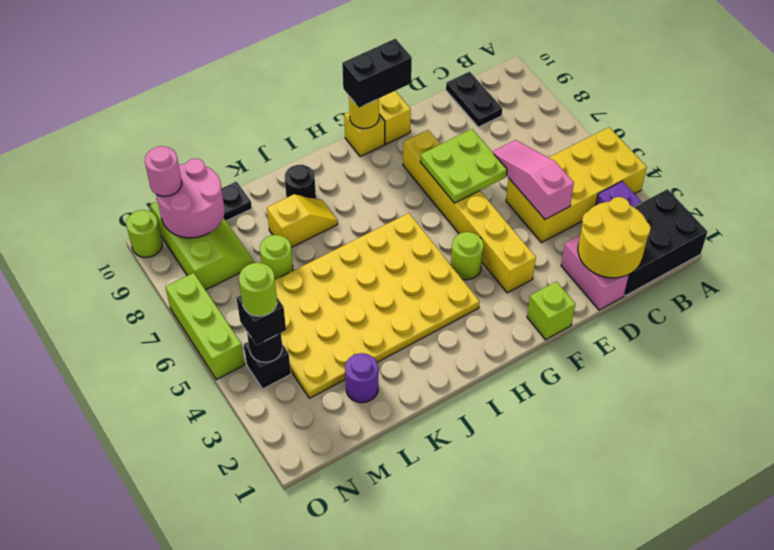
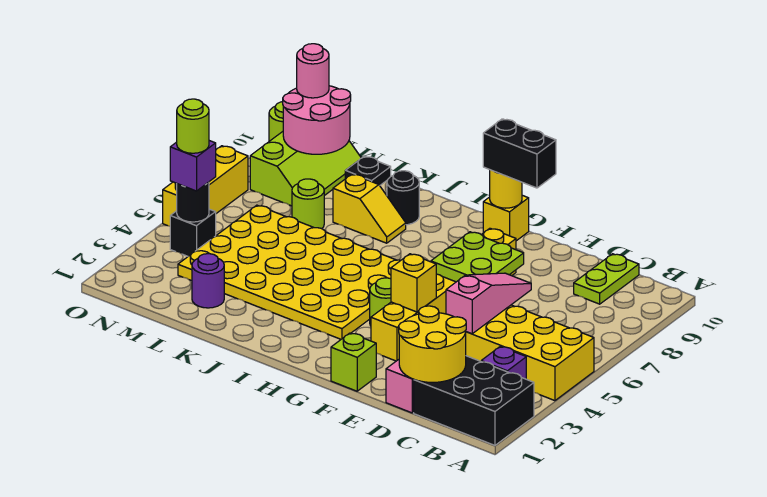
black 1x2 plate [446,72,502,127] -> lime 1x2 plate [574,254,639,304]
yellow 1x1 brick [379,91,411,144] -> yellow 1x1 brick moved to [391,254,436,312]
black 1x1 brick [237,295,286,345] -> purple 1x1 brick [170,141,216,191]
lime 1x3 brick [166,273,245,380] -> yellow 1x3 brick [163,146,248,226]

